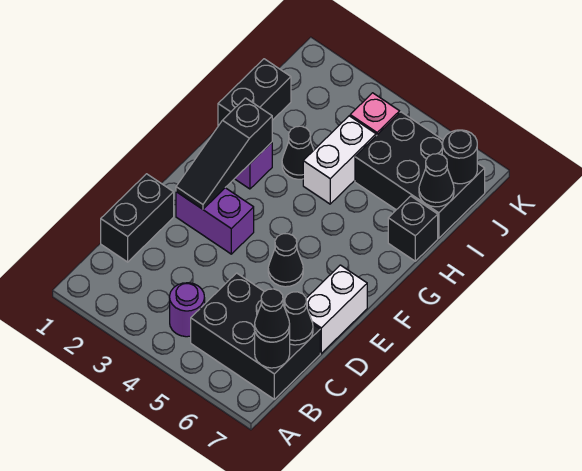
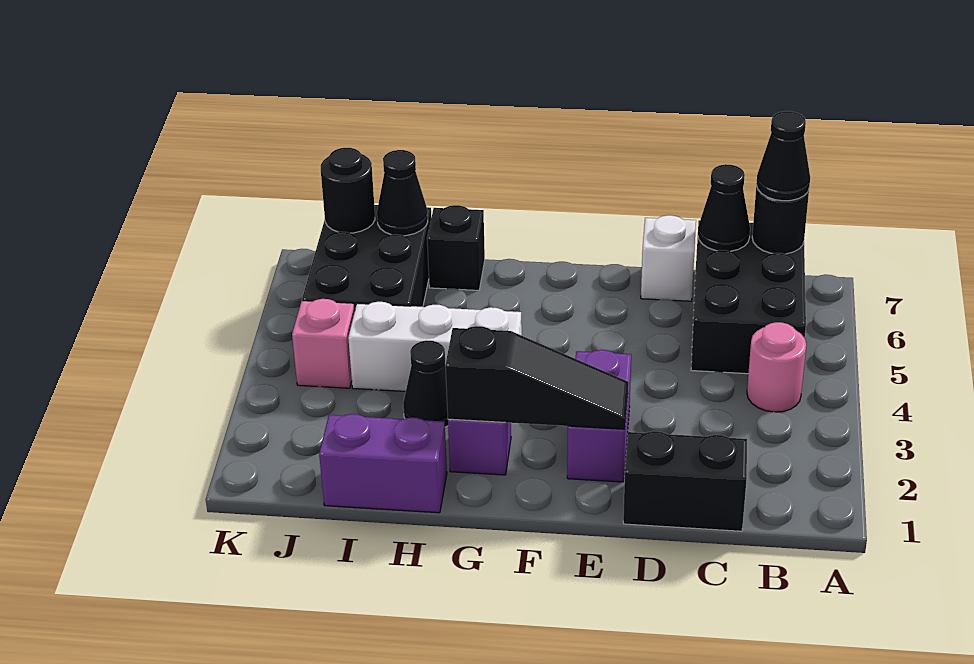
purple 1x1 round brick [170,283,205,337] -> pink 1x1 round brick [747,322,806,412]
white 1x2 brick [306,265,367,353] -> white 1x1 brick [641,215,696,301]
black 1x1 cone [268,234,303,287] -> none
black 1x2 brick [218,59,291,126] -> purple 1x2 brick [319,414,447,513]
white 1x2 brick [303,116,376,204] -> white 1x3 brick [348,302,522,391]

